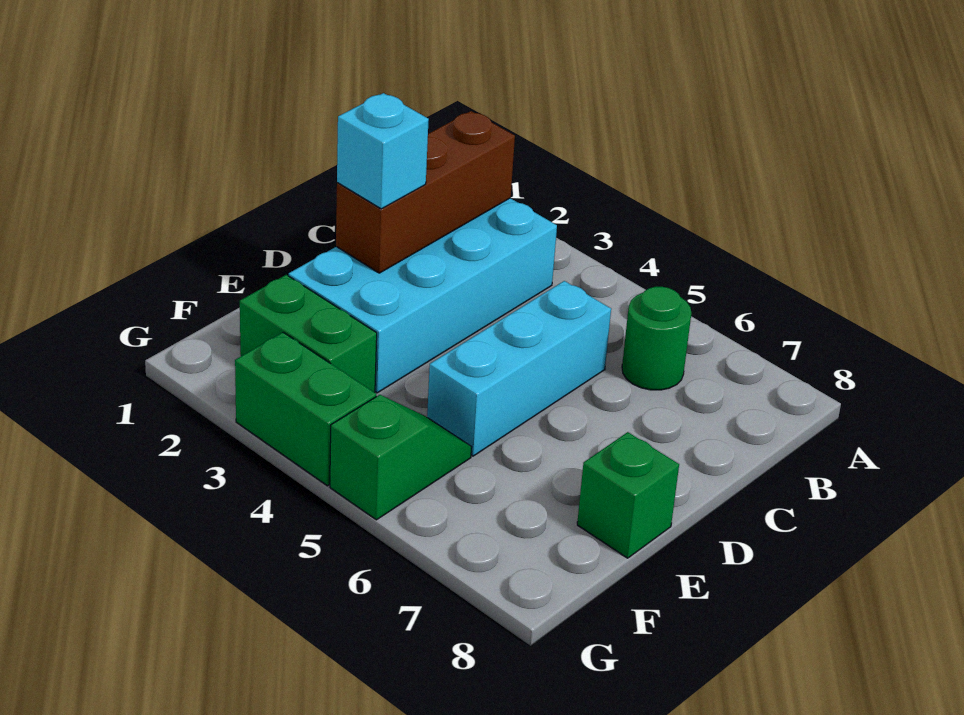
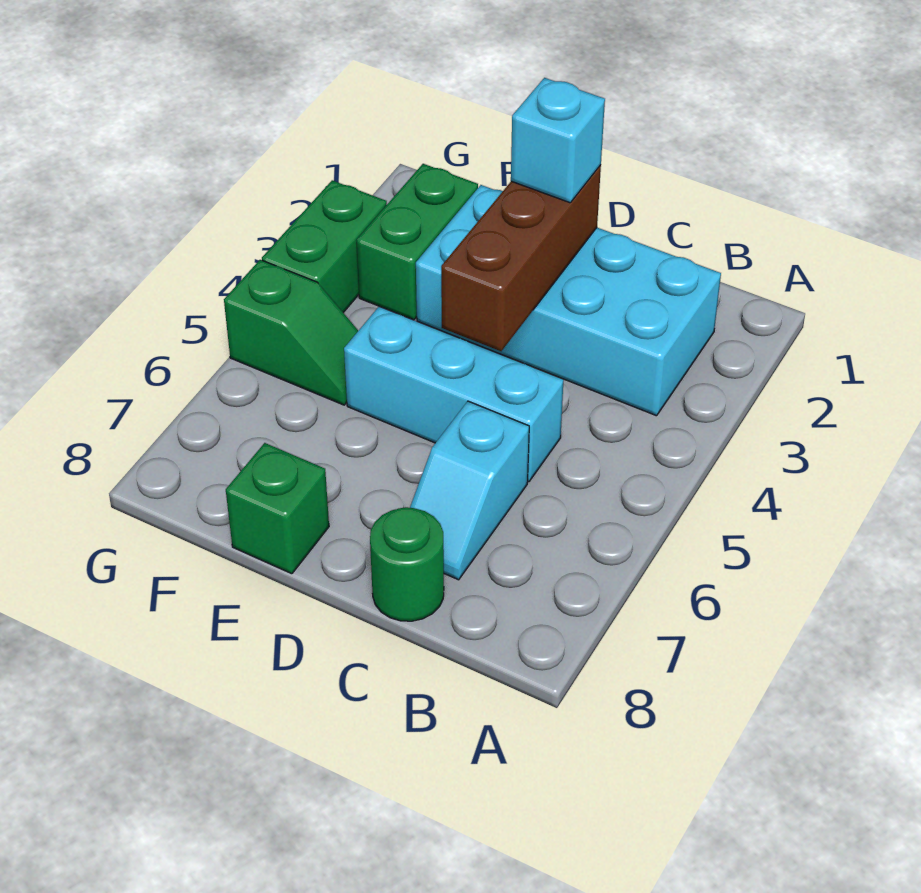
brown 1x3 brick [336,111,515,273] -> brown 1x3 brick turned to [441,165,601,351]
green 1x1 round brick [622,287,691,390] -> green 1x1 round brick moved to [370,507,444,621]
none -> cyan 1x2 slope [410,401,529,580]

